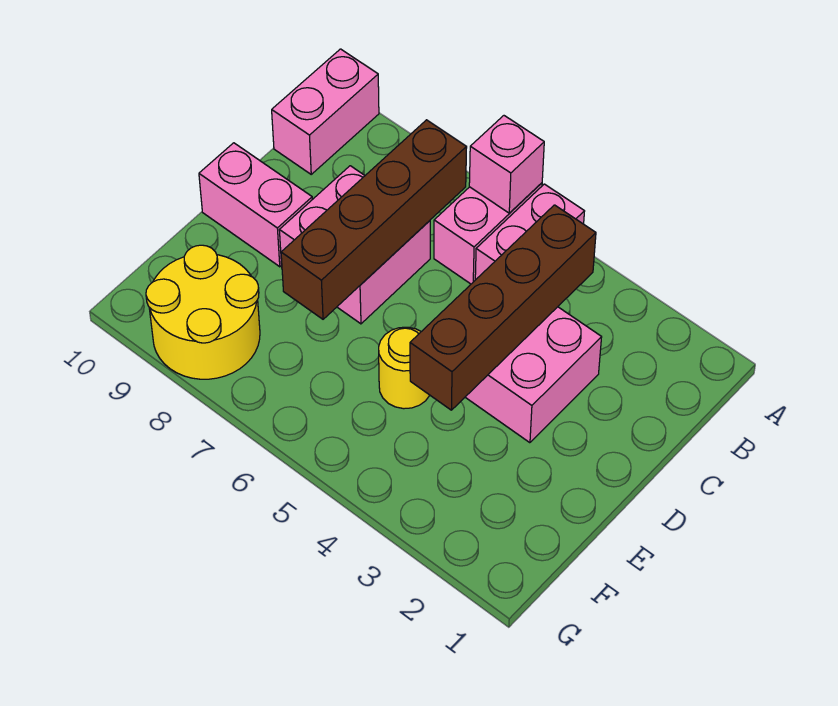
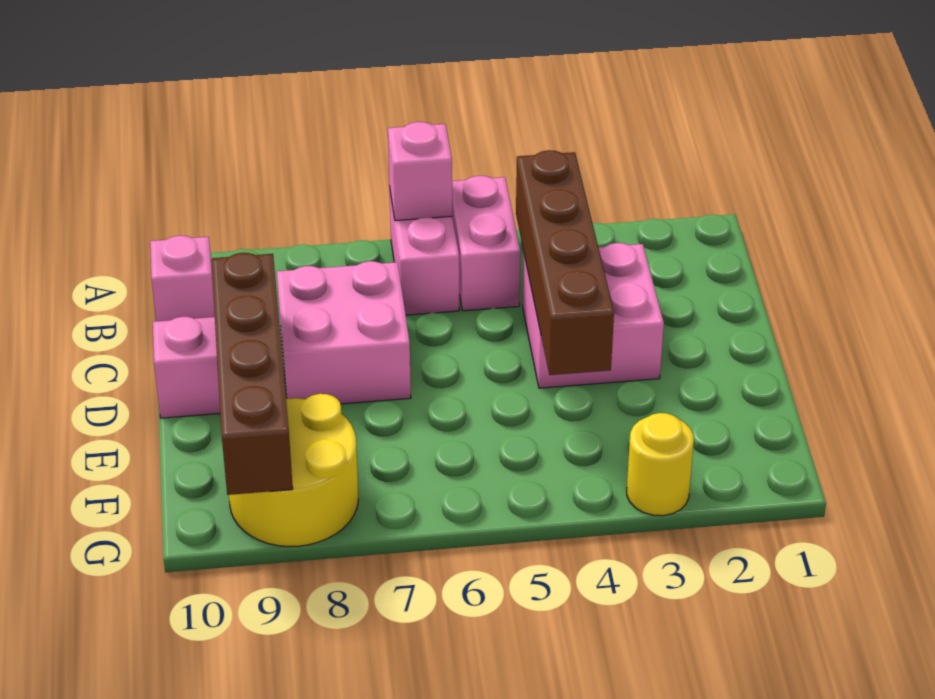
pink 1x2 brick [272,49,379,174] -> pink 1x1 brick [150,236,215,321]
brown 1x4 brick [281,120,467,319] -> brown 1x4 brick moved to [211,253,293,495]
yellow 1x1 round brick [379,327,430,409] -> yellow 1x1 round brick moved to [627,413,694,516]

